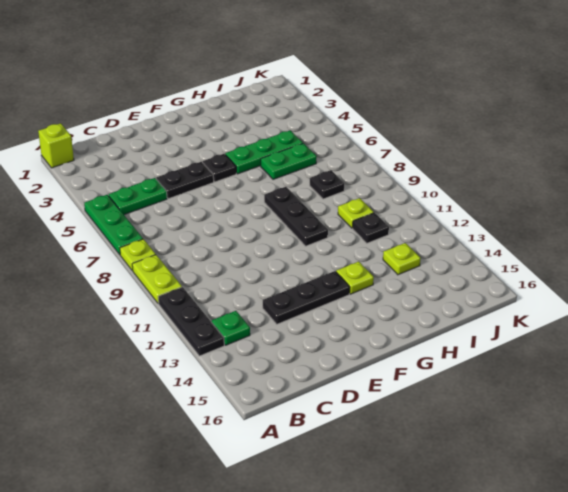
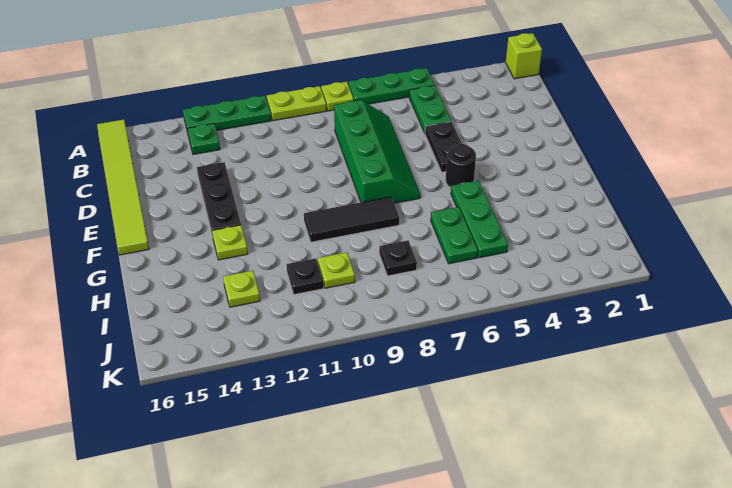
black 1x3 plate [158,287,224,356] -> green 1x3 plate [183,96,271,132]
none -> lime 1x6 tile [97,120,149,255]
none -> green 2x4 slope [334,100,420,203]
black 1x1 plate [203,154,236,182] -> black 1x1 round brick [446,144,476,188]
black 1x3 plate [264,187,328,246] -> black 1x3 tile [304,197,400,242]

